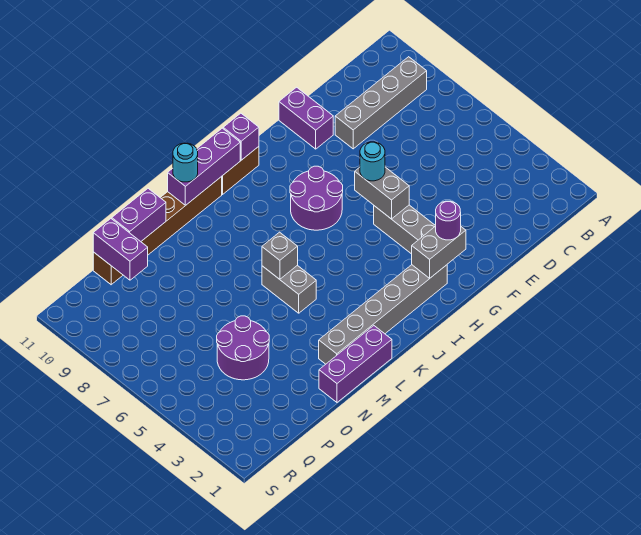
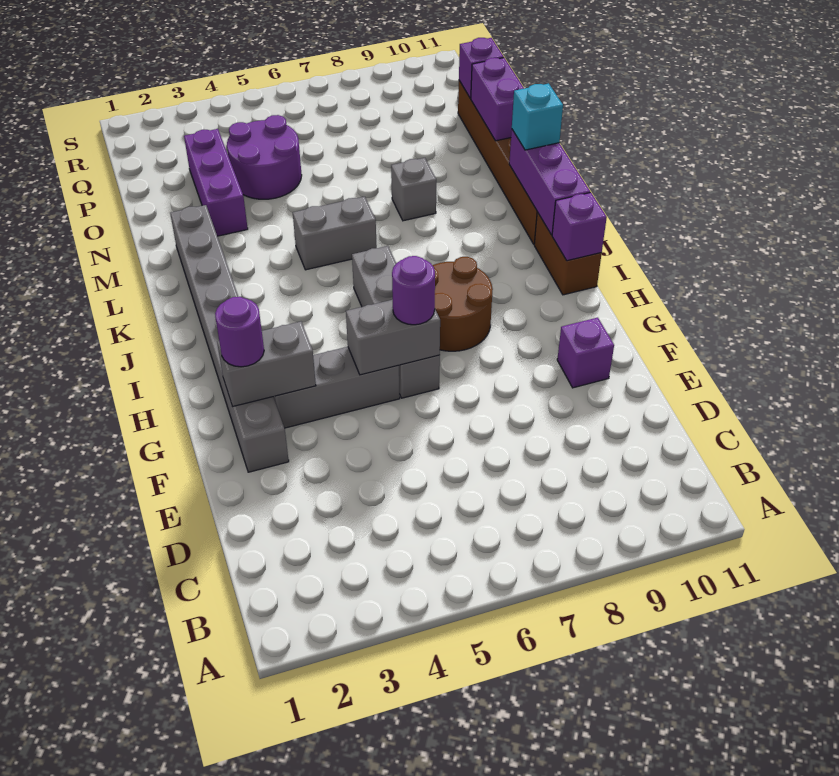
grey 1x4 brick [335,57,427,149] -> grey 1x4 brick moved to [352,246,440,398]
purple 1x2 brick [279,87,333,149] -> purple 1x1 brick [557,318,614,388]
grey 1x2 brick [412,226,466,278] -> grey 1x2 brick turned to [217,322,316,407]
cyan 1x1 round brick [360,142,385,181] -> purple 1x1 round brick [392,256,435,325]
grey 1x6 brick [319,265,447,364] -> grey 1x8 brick [170,205,289,472]
purple 2x2 round brick [290,166,343,230] -> brown 2x2 round brick [432,257,493,351]
purple 1x3 brick [319,326,392,402] -> purple 1x3 brick moved to [184,129,248,236]
grey 1x1 brick [262,232,298,279] -> grey 1x1 brick moved to [391,158,436,221]
cyan 1x1 round brick [173,143,198,182] -> cyan 1x1 brick [512,83,563,150]
purple 1x2 brick [93,219,148,280] -> purple 1x1 brick [459,38,504,98]

